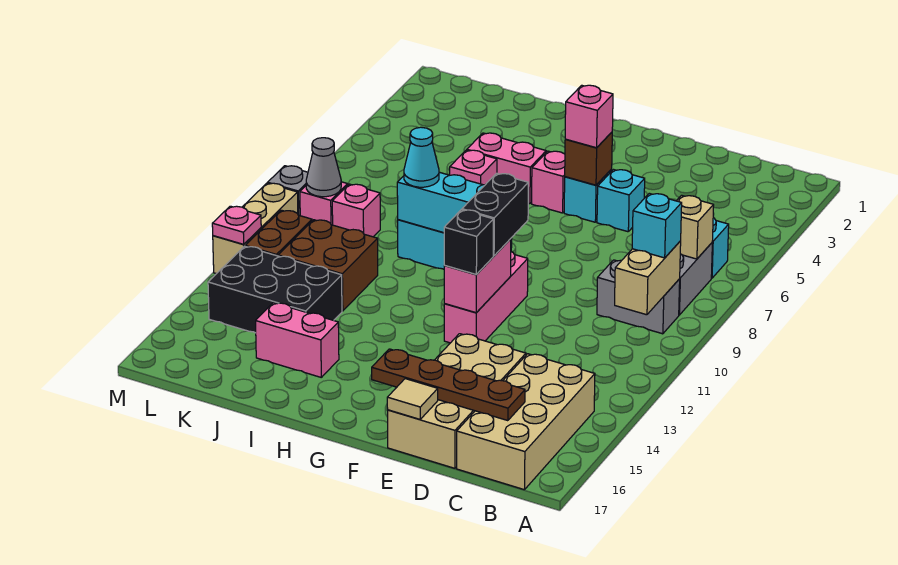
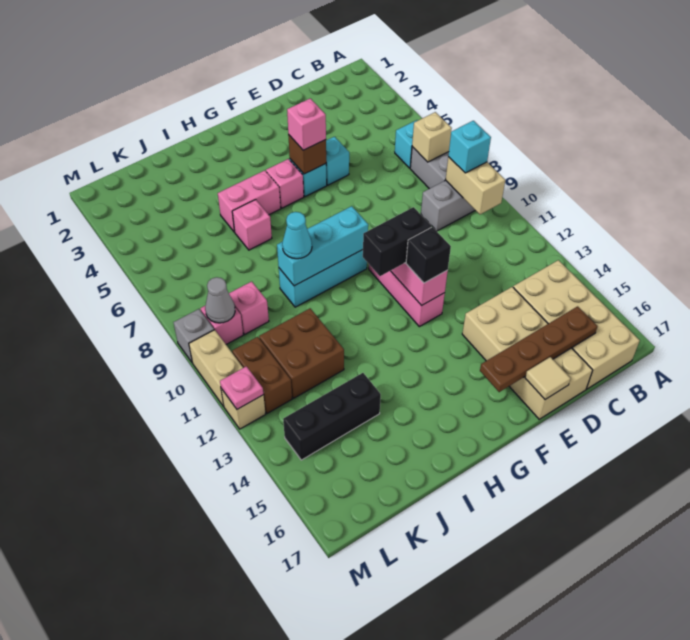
black 1x2 brick [462,173,528,256] -> black 1x2 brick turned to [363,207,431,276]
pink 1x2 brick [256,303,339,377] -> none
black 2x3 brick [208,246,342,333] -> black 1x3 brick [283,373,381,460]

